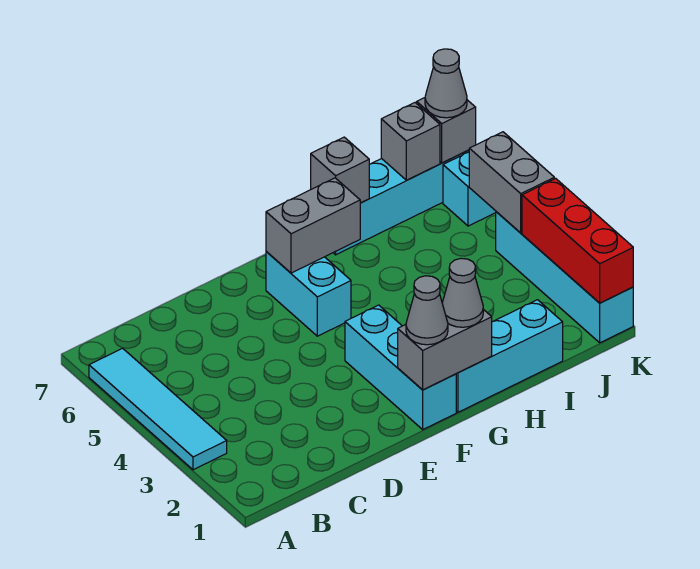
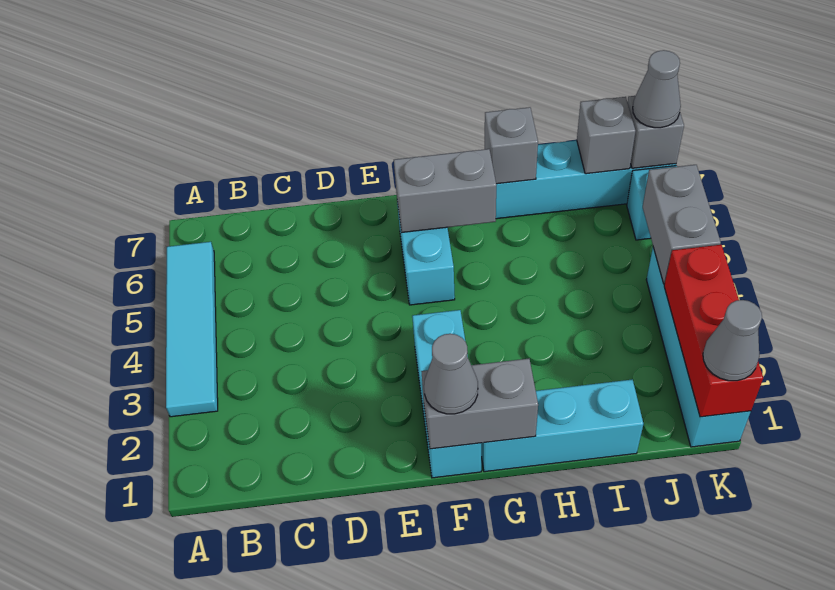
grey 1x1 cone [442,258,483,327] -> grey 1x1 cone moved to [703,300,762,381]

